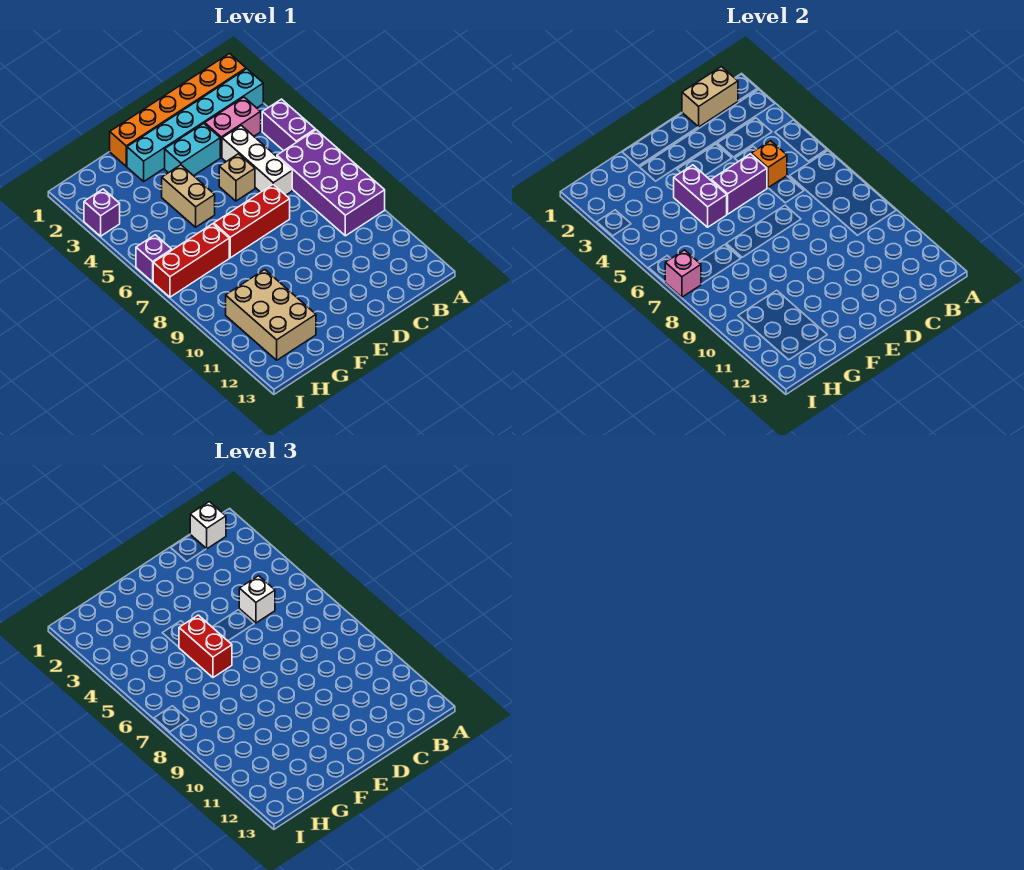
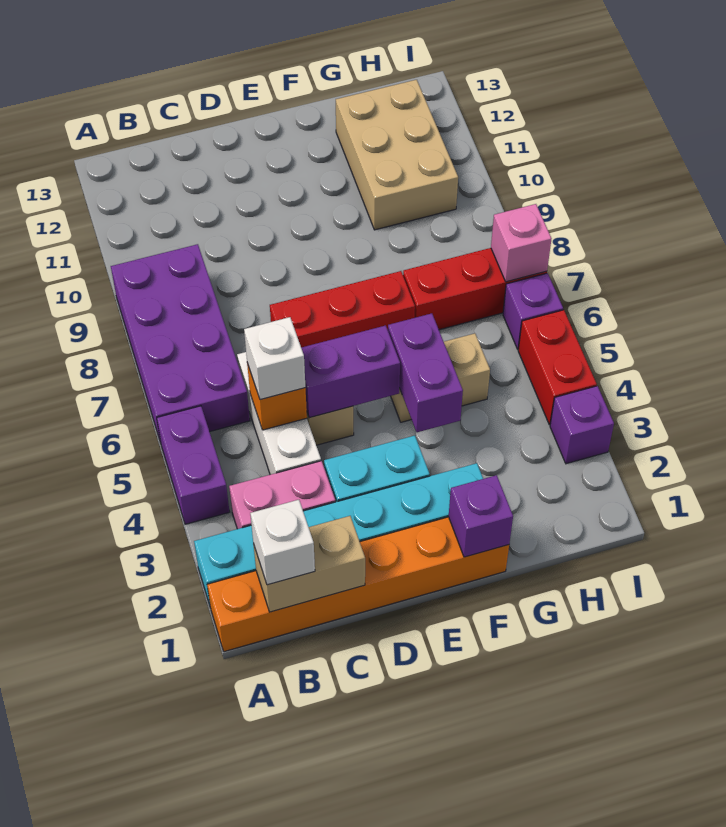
none -> purple 1x1 brick [449,475,513,557]
tan 1x2 brick [162,165,215,227] -> tan 1x2 brick turned to [391,333,490,422]
red 1x2 brick [179,615,232,677] -> red 1x2 brick moved to [518,310,597,425]

